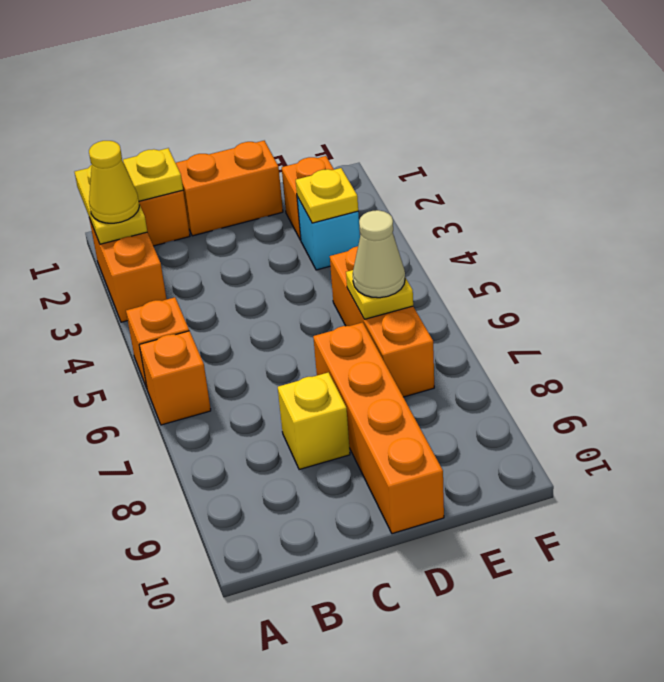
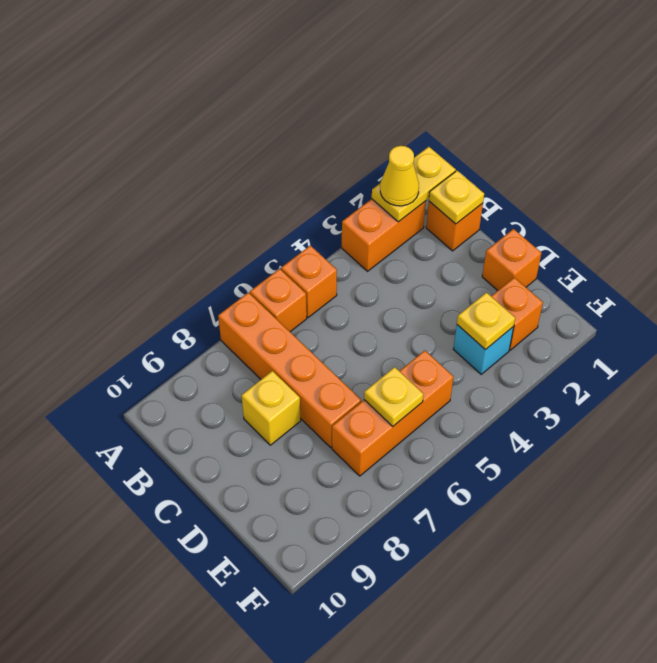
orange 1x2 brick [176,141,283,236] -> orange 1x1 brick [482,229,541,290]
orange 1x4 brick [313,322,444,534] -> orange 1x4 brick turned to [218,293,361,447]
tan 1x1 cone [353,210,405,298] -> none

